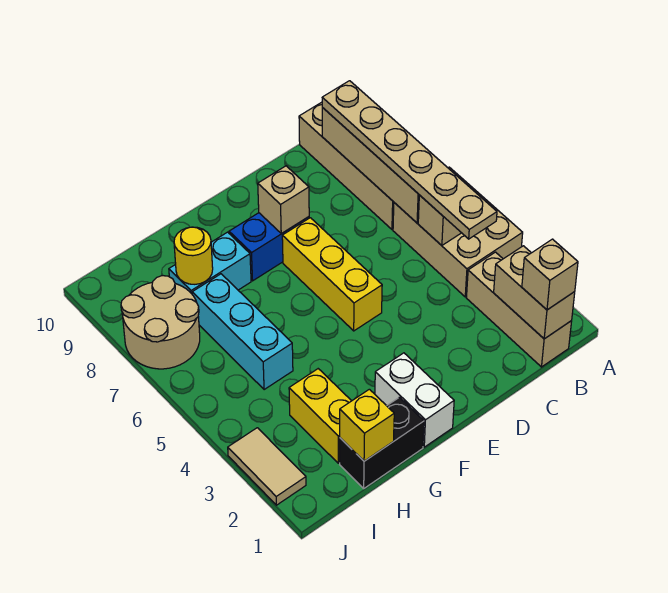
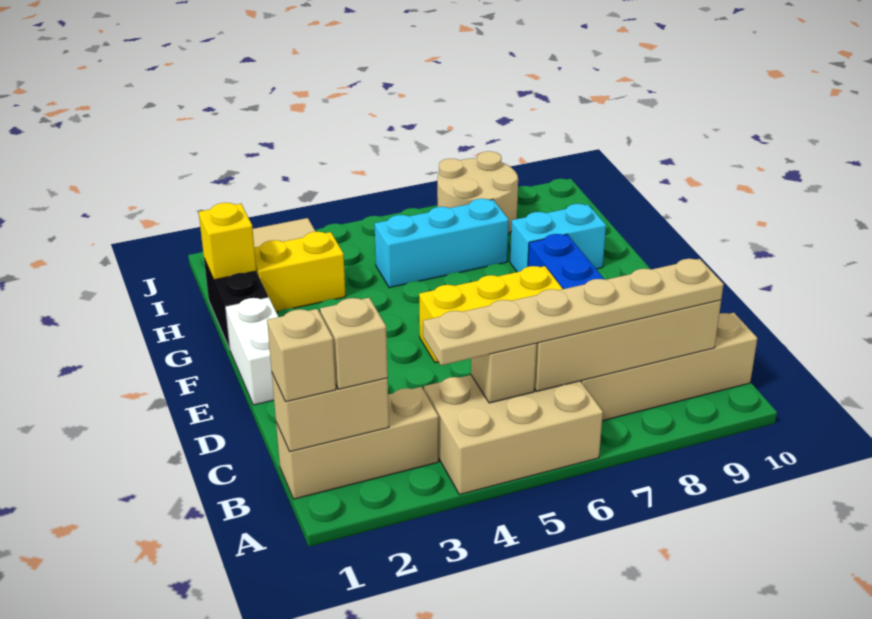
tan 1x1 brick [258,166,309,234] -> tan 1x1 brick moved to [320,298,388,389]
white 1x2 brick [375,353,454,447] -> white 1x2 brick turned to [226,298,278,405]
cyan 1x2 brick [169,232,251,294] -> cyan 1x2 brick turned to [510,204,606,272]
yellow 1x1 round brick [174,227,213,284] -> none

